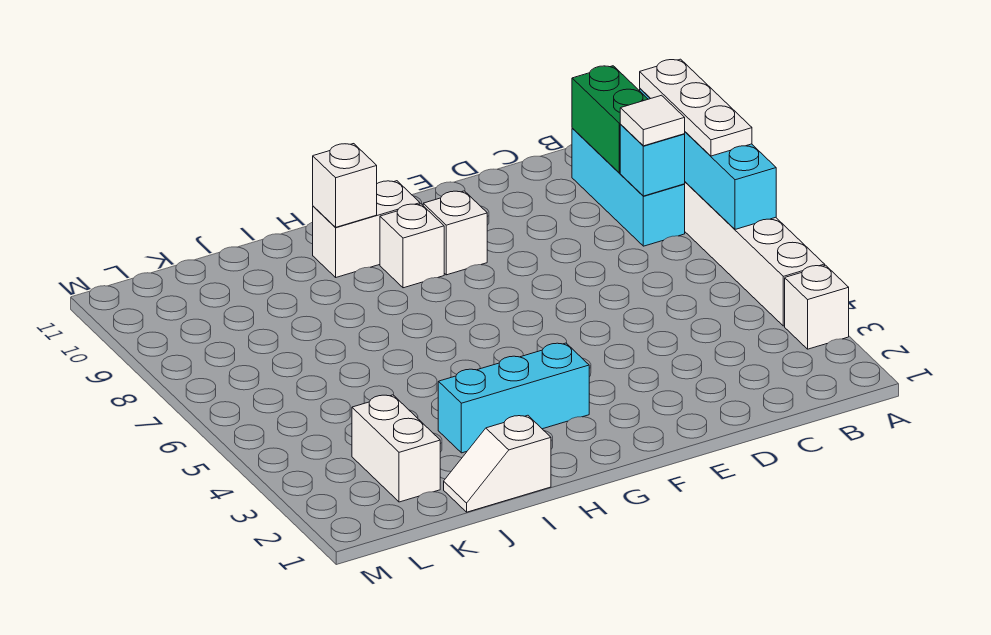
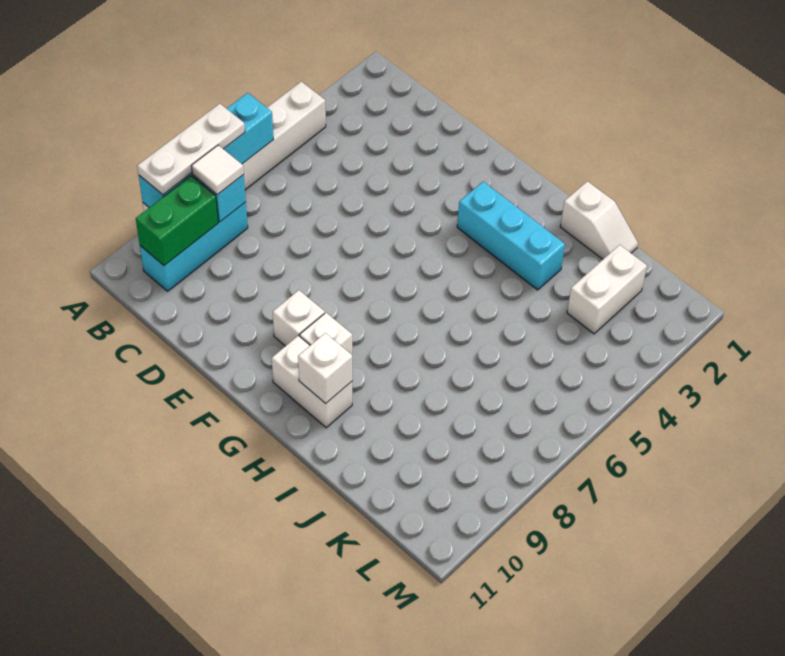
white 1x1 brick [785,265,849,349] -> none

